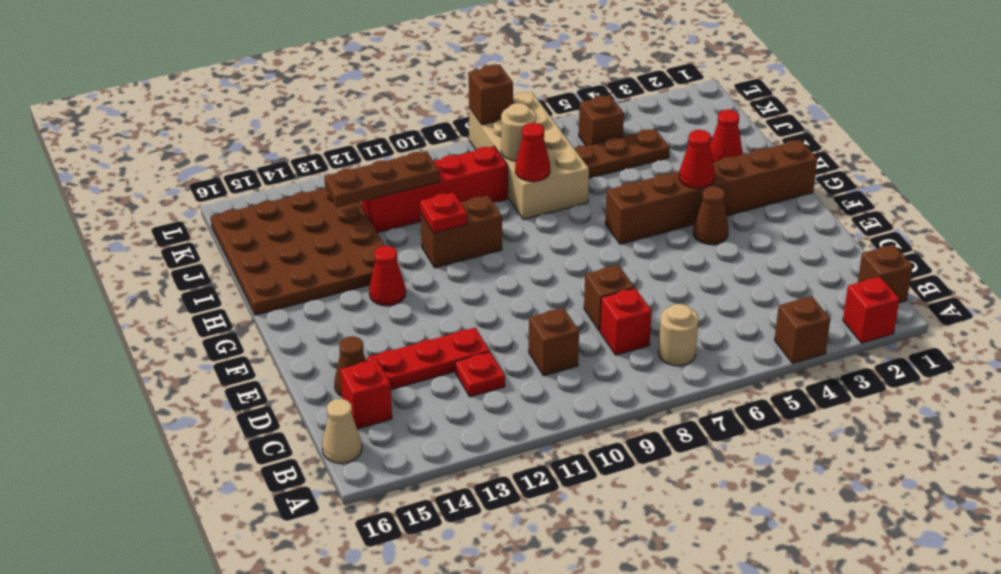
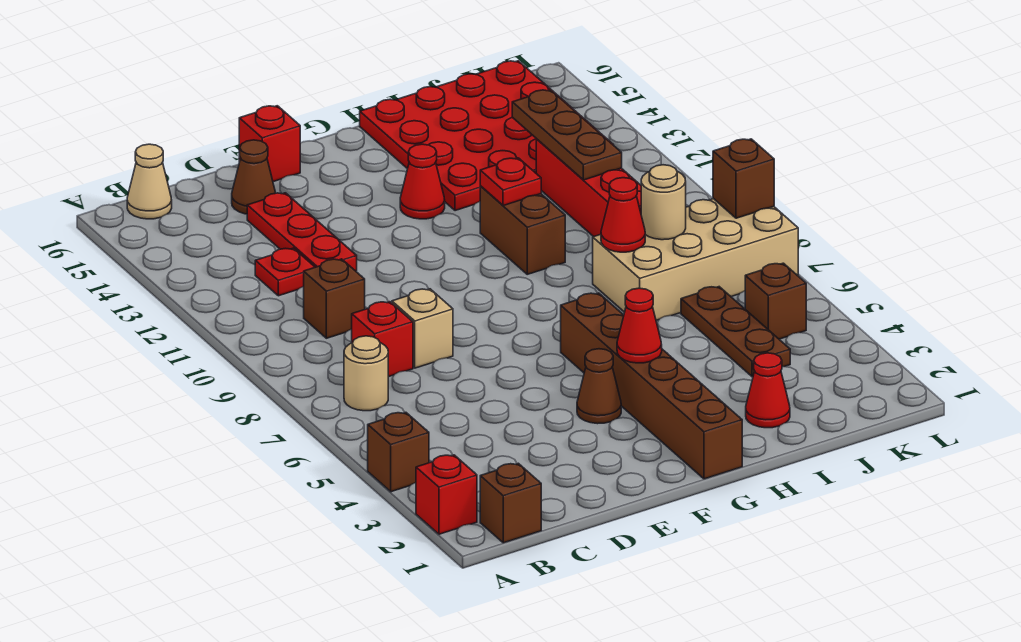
red 1x1 brick [340,359,392,429] -> red 1x1 brick moved to [239,106,300,182]
brown 1x1 brick [584,265,635,331] -> tan 1x1 brick [392,289,453,368]
brown 4x4 plate [211,188,385,315] -> red 4x4 plate [360,61,612,211]

